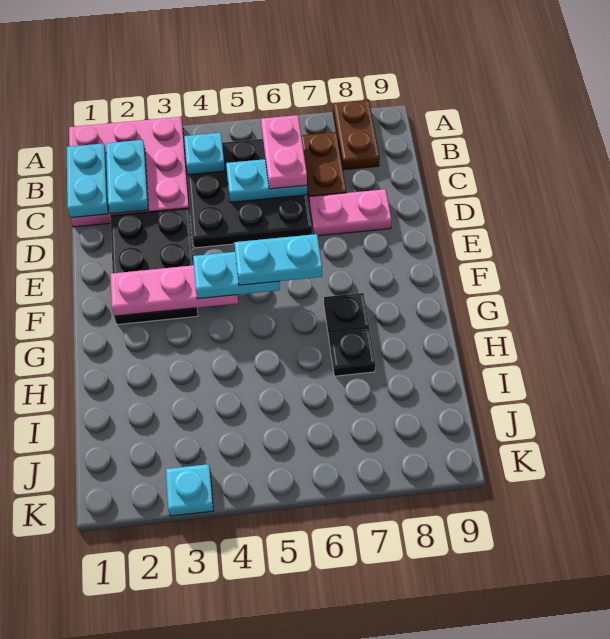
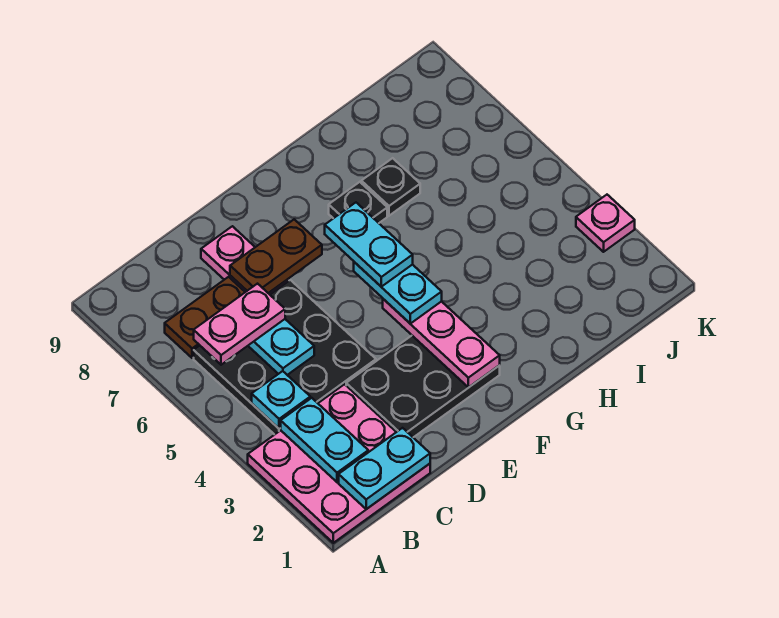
brown 1x2 plate [333,100,380,170] -> brown 1x2 plate moved to [230,219,322,293]
cyan 1x2 plate [106,140,148,214] -> cyan 1x2 plate turned to [281,398,368,482]
cyan 1x1 plate [166,464,214,516] -> pink 1x1 plate [576,195,635,252]

